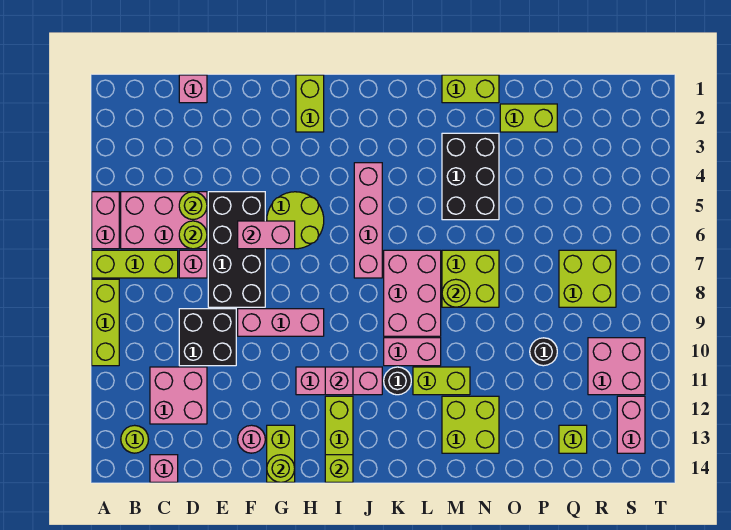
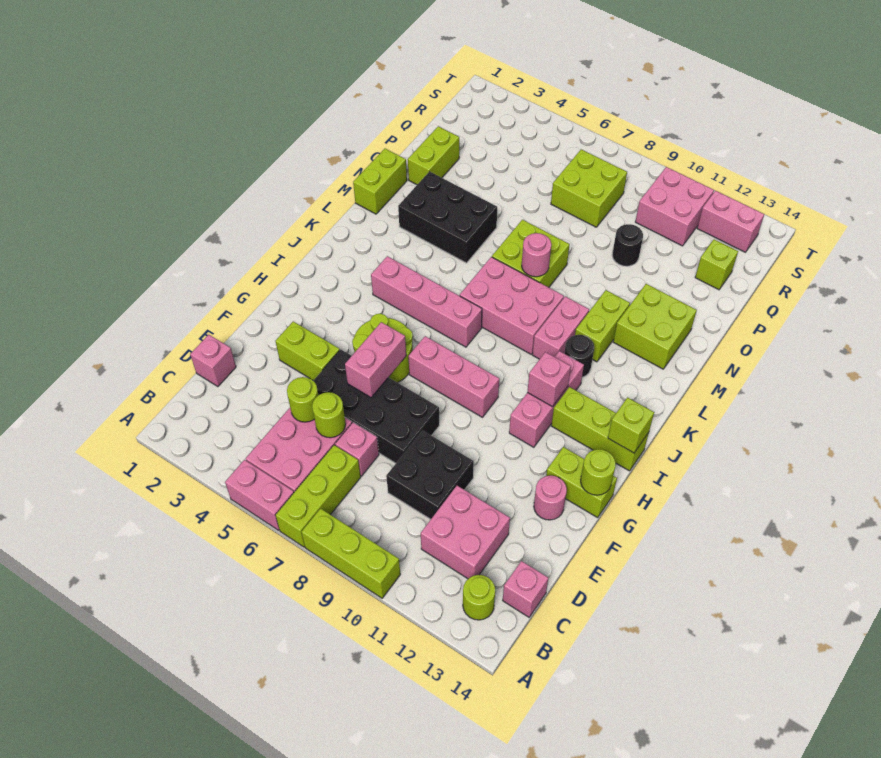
pink 1x3 brick [238,309,324,336] -> pink 1x3 brick turned to [408,336,499,417]
lime 1x2 brick [296,75,324,132] -> lime 1x2 brick moved to [275,322,340,380]
lime 1x1 round brick [442,279,470,307] -> pink 1x1 round brick [522,233,551,277]

